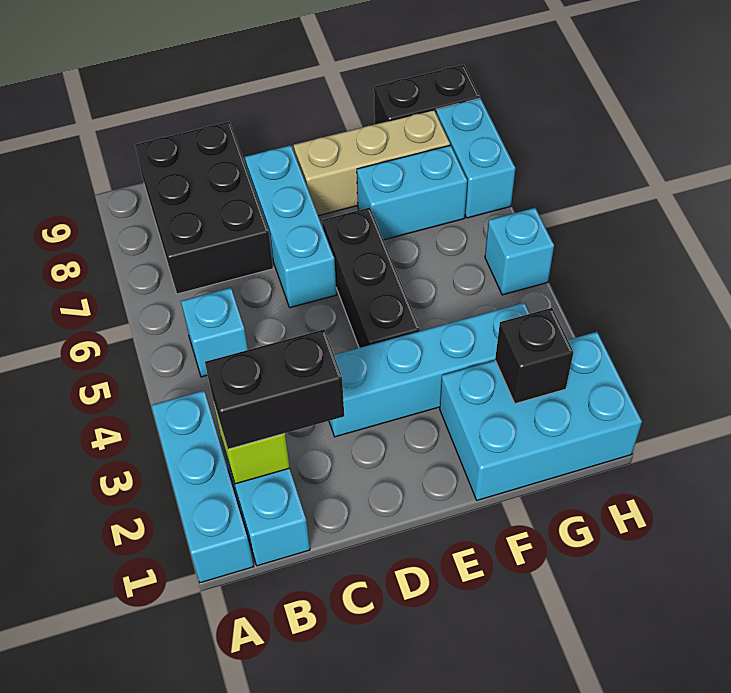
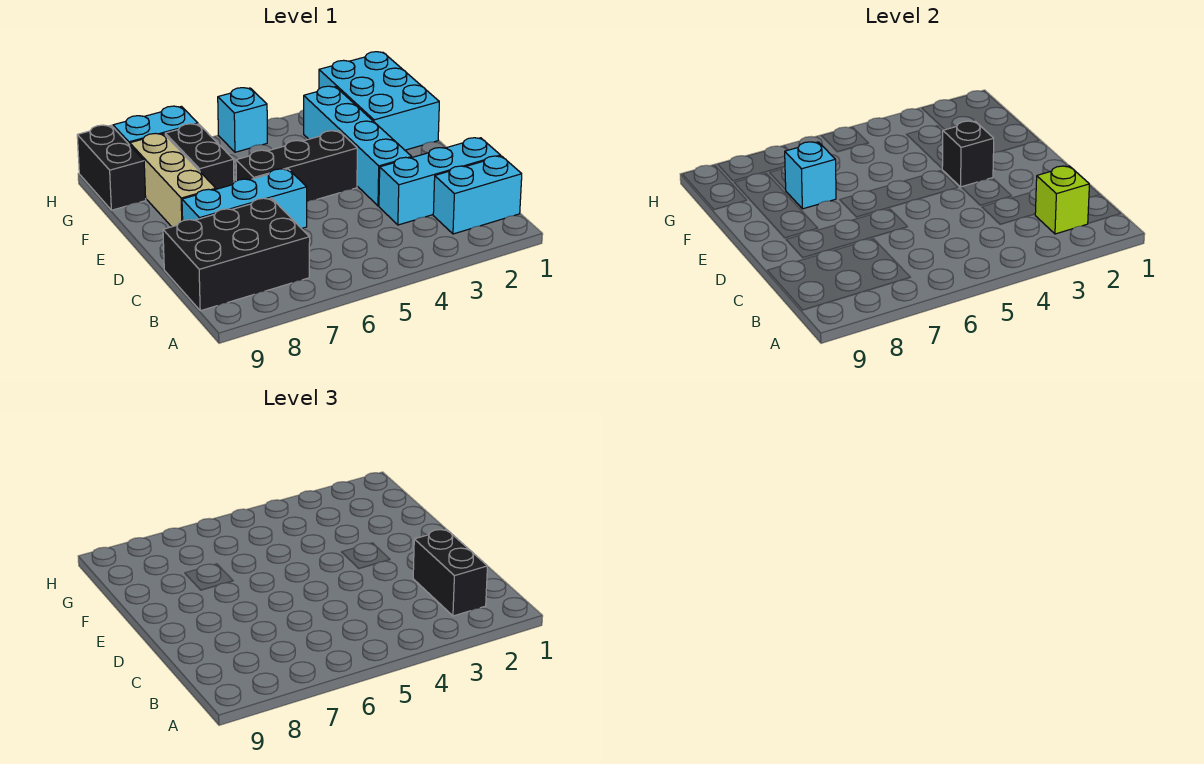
cyan 1x3 brick [151,391,254,583] -> cyan 1x3 brick moved to [379,138,501,225]
cyan 1x1 brick [181,288,248,377] -> cyan 1x1 brick moved to [785,142,836,209]
cyan 1x2 brick [357,145,467,240] -> black 1x2 brick [165,124,234,189]
black 1x1 brick [495,308,574,404] -> black 1x1 brick moved to [942,121,994,187]

